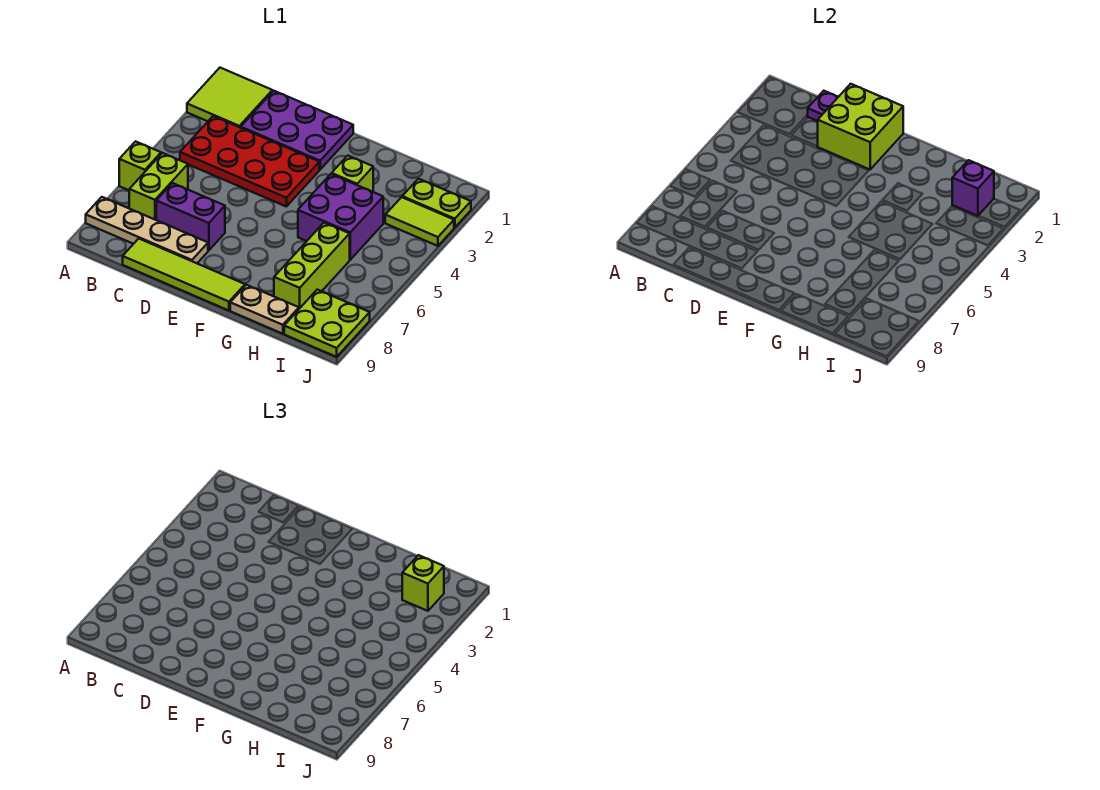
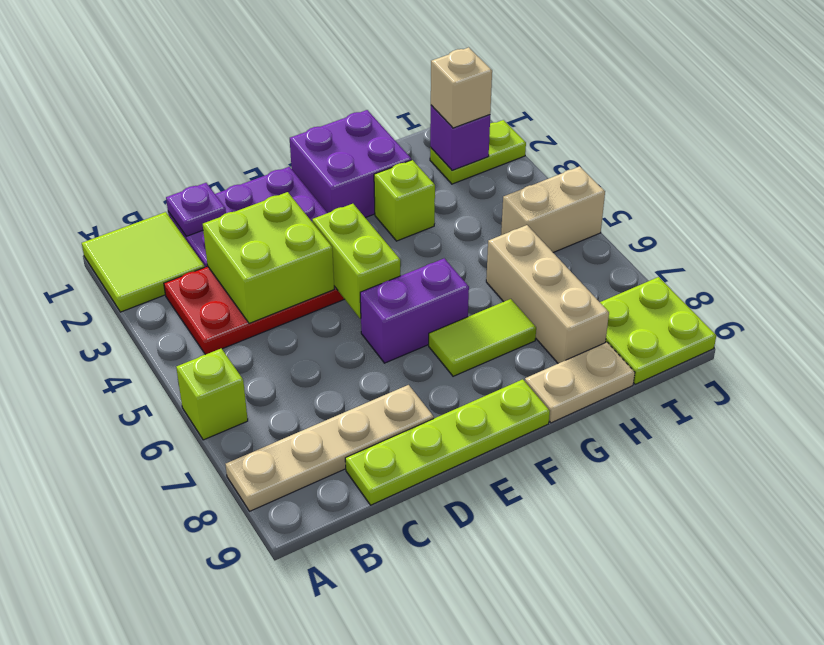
lime 1x2 brick [129,153,188,220] -> lime 1x2 brick moved to [312,204,400,318]
purple 1x2 brick [156,183,225,250] -> purple 1x2 brick moved to [360,258,469,363]
lime 1x4 tile [123,239,245,311] -> lime 1x4 plate [345,379,550,505]
lime 2x2 brick [817,84,903,169] -> lime 2x2 brick moved to [203,192,334,323]
purple 2x2 brick [298,174,383,260] -> purple 2x2 brick moved to [290,110,411,218]
lime 1x3 brick [274,223,350,309] -> tan 1x3 brick [486,225,609,363]
lime 1x1 brick [402,555,444,611] -> tan 1x1 brick [431,47,492,128]
lime 1x2 tile [385,197,454,246] -> lime 1x2 tile moved to [429,299,536,376]
none -> tan 1x2 brick [501,166,605,252]

